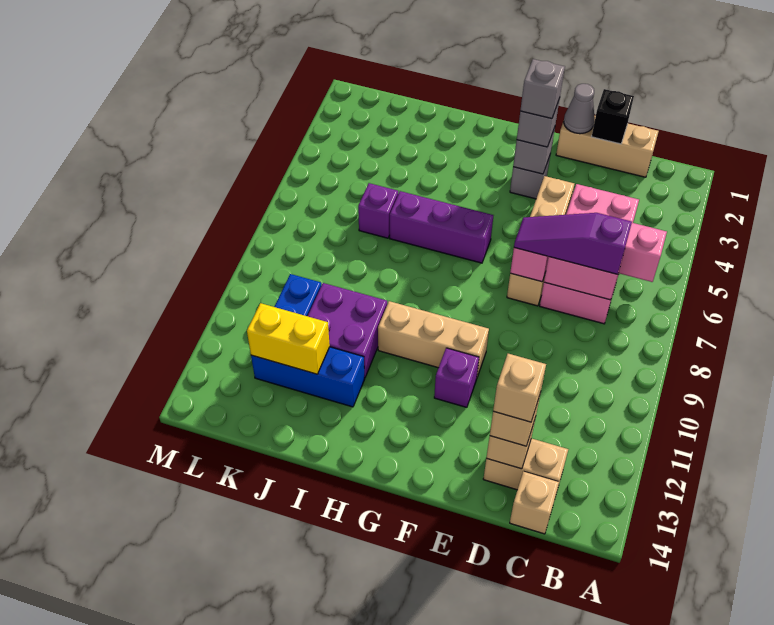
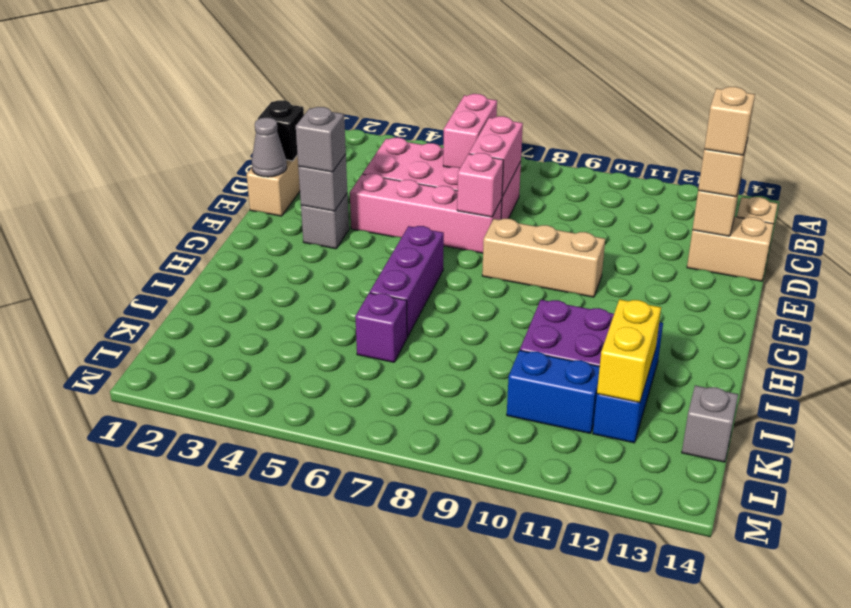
purple 1x3 slope [514,213,632,274] -> none
tan 1x2 brick [483,438,568,490] -> tan 1x2 brick turned to [687,217,773,281]
tan 1x4 brick [507,176,574,306] -> pink 1x4 brick [350,174,502,253]
grey 1x1 brick [520,59,565,119] -> grey 1x1 brick moved to [682,385,738,462]
tan 1x3 brick [378,301,489,377] -> tan 1x3 brick turned to [482,219,605,297]
purple 1x1 brick [434,348,479,407] -> none

